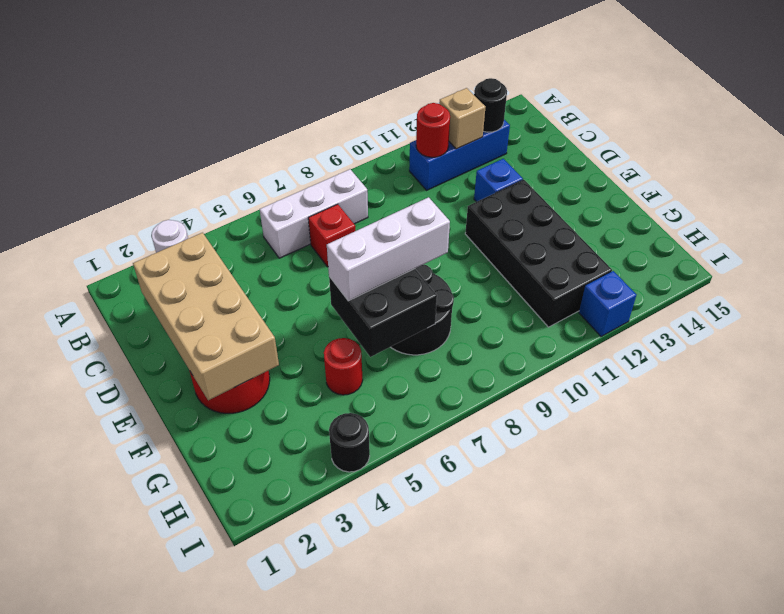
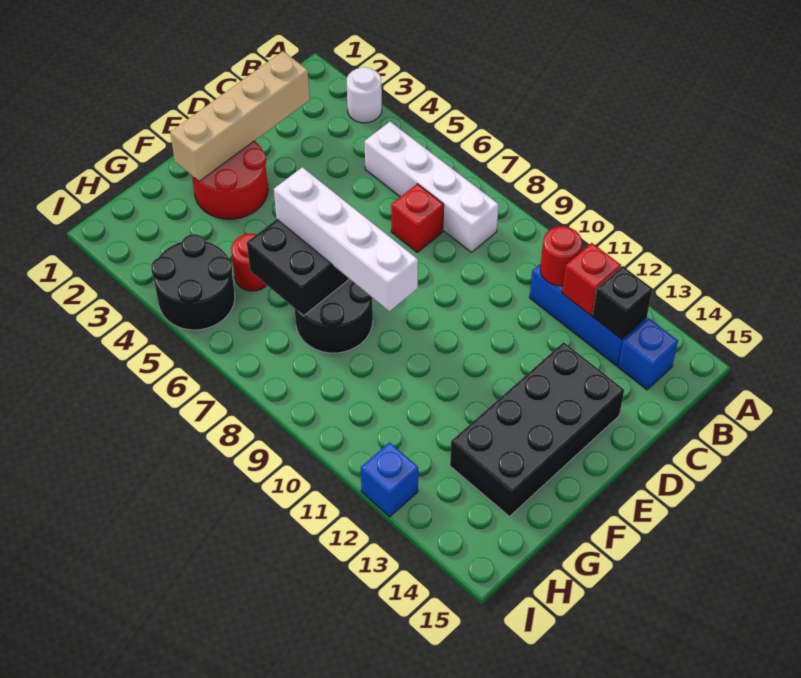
white 1x3 brick [260,169,368,258] -> white 1x4 brick [365,122,499,252]
tan 1x1 brick [439,88,485,149] -> red 1x1 brick [562,243,621,315]
black 1x1 round brick [474,78,507,132] -> black 1x1 brick [592,266,653,339]
tan 2x4 brick [133,233,279,400] -> tan 1x4 brick [170,51,310,181]
blue 1x1 brick [474,159,523,202] -> blue 1x1 brick moved to [618,318,678,390]
black 2x4 brick [465,180,612,327] -> black 2x4 brick moved to [450,342,624,516]
white 1x3 brick [327,197,450,301] -> white 1x4 brick [274,167,418,311]
black 1x1 round brick [329,413,370,472] -> black 2x2 round brick [151,234,235,330]

